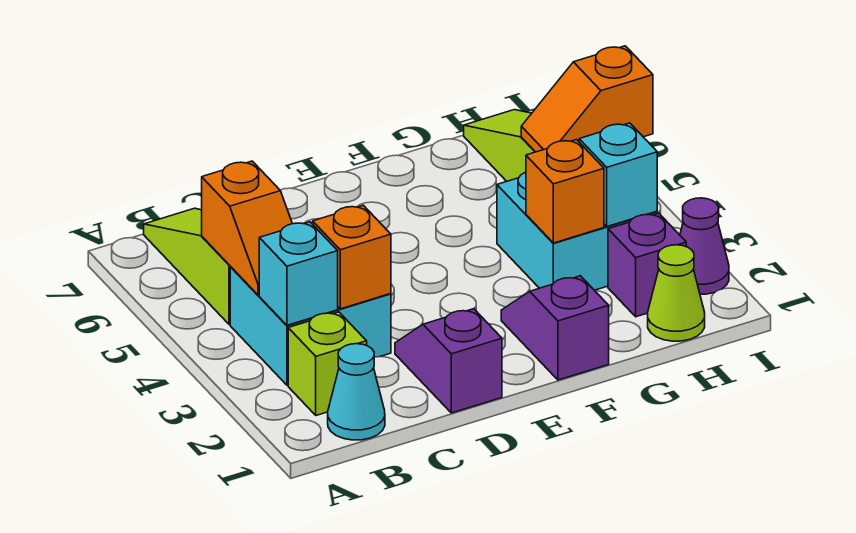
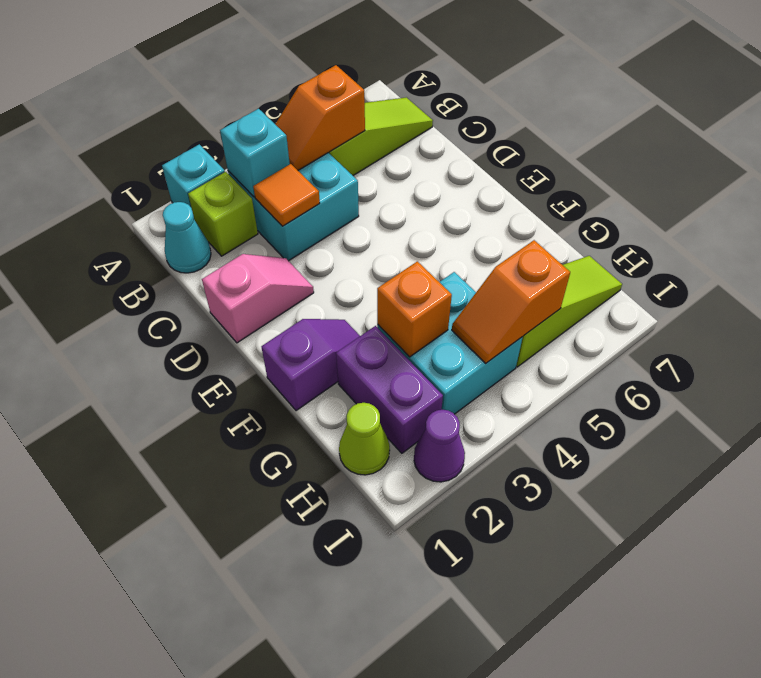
orange 1x1 brick [313,205,391,309] -> orange 1x1 tile [253,164,320,226]
purple 1x2 slope [395,309,502,413] -> pink 1x2 slope [202,254,314,343]
purple 1x1 brick [608,213,686,317] -> purple 1x2 brick [336,326,443,453]
cyan 1x1 brick [579,123,657,227] -> cyan 1x1 brick moved to [162,144,225,207]
orange 1x2 slope [521,46,653,152] -> orange 1x2 slope turned to [452,240,570,364]

